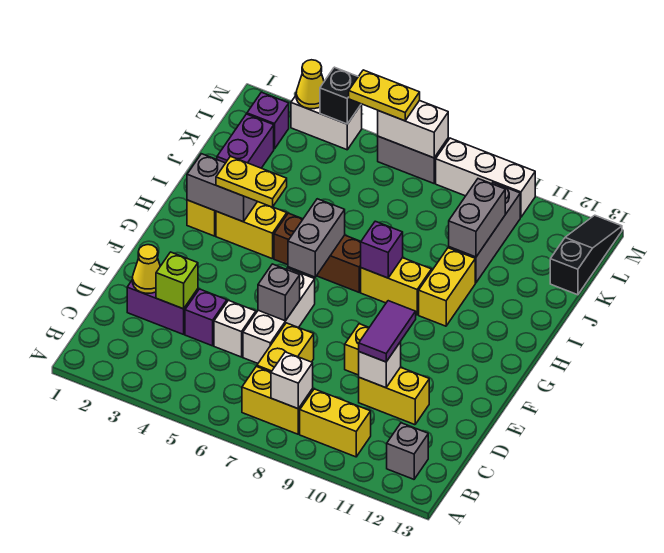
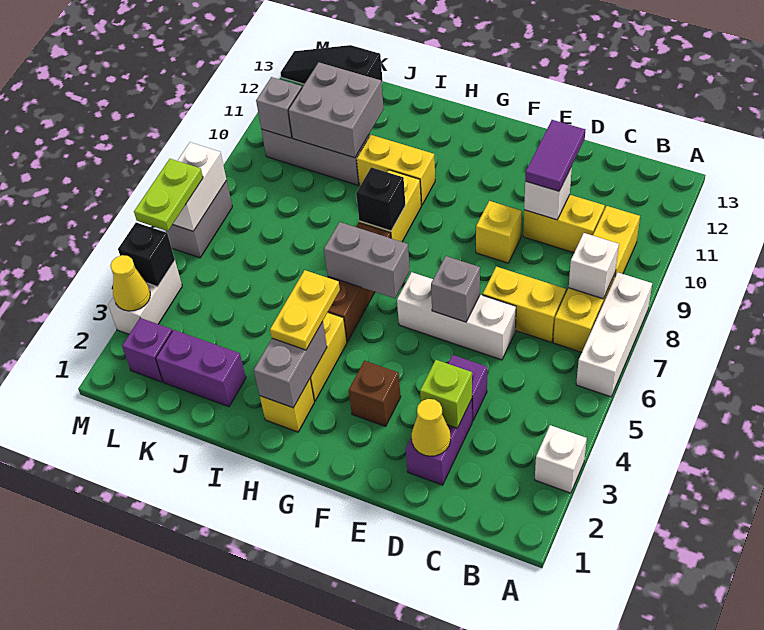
grey 1x1 brick [387,423,428,479] -> grey 1x1 brick moved to [256,77,302,138]
white 1x1 brick [214,300,256,357] -> white 1x1 brick moved to [535,425,587,493]
yellow 1x2 brick [359,367,429,425] -> yellow 1x2 brick turned to [523,195,605,253]
purple 1x2 tile [359,301,416,362] -> purple 1x2 tile turned to [525,120,585,191]
none -> brown 1x1 brick [349,361,401,426]
purple 1x1 brick [361,221,403,278] -> black 1x1 brick [356,167,405,231]
grey 1x2 brick [449,179,505,257] -> grey 2x2 brick [288,62,384,158]
yellow 1x2 plate [349,70,420,121] -> lime 1x2 plate [134,159,203,231]
white 1x3 brick [436,138,535,217] -> white 1x3 brick moved to [576,272,652,397]

